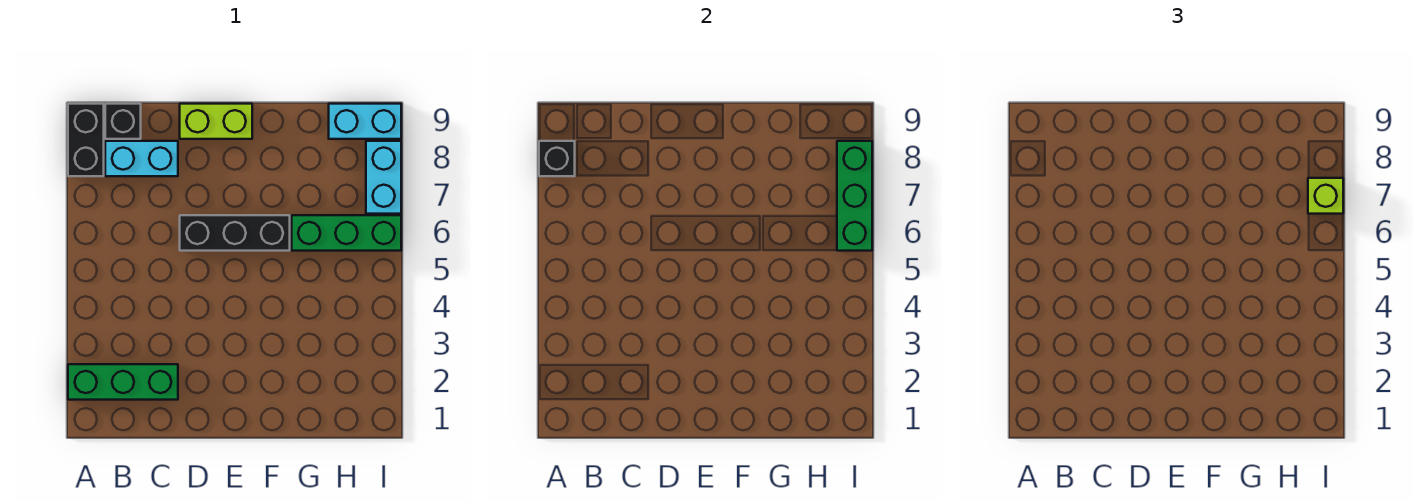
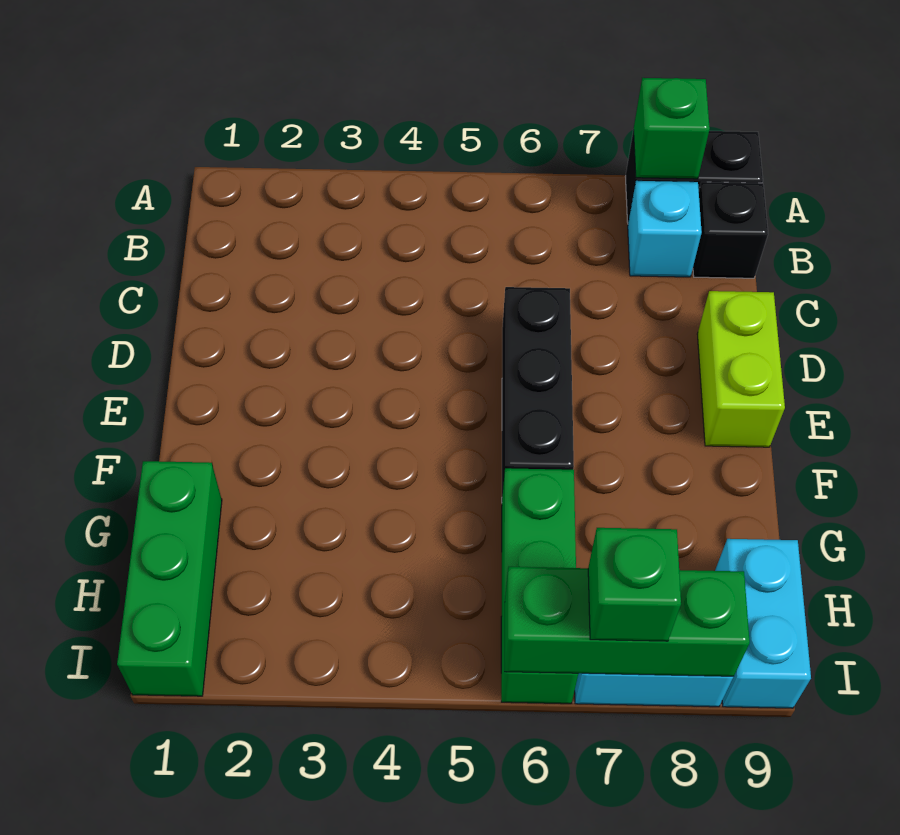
green 1x3 brick [68,364,178,400] -> green 1x3 brick moved to [117,461,222,696]
black 1x1 brick [539,141,575,176] -> green 1x1 brick [634,78,710,179]
cyan 1x2 brick [105,141,178,176] -> cyan 1x1 brick [628,181,702,277]
lime 1x1 brick [1308,178,1343,214] -> green 1x1 brick [588,528,681,641]

